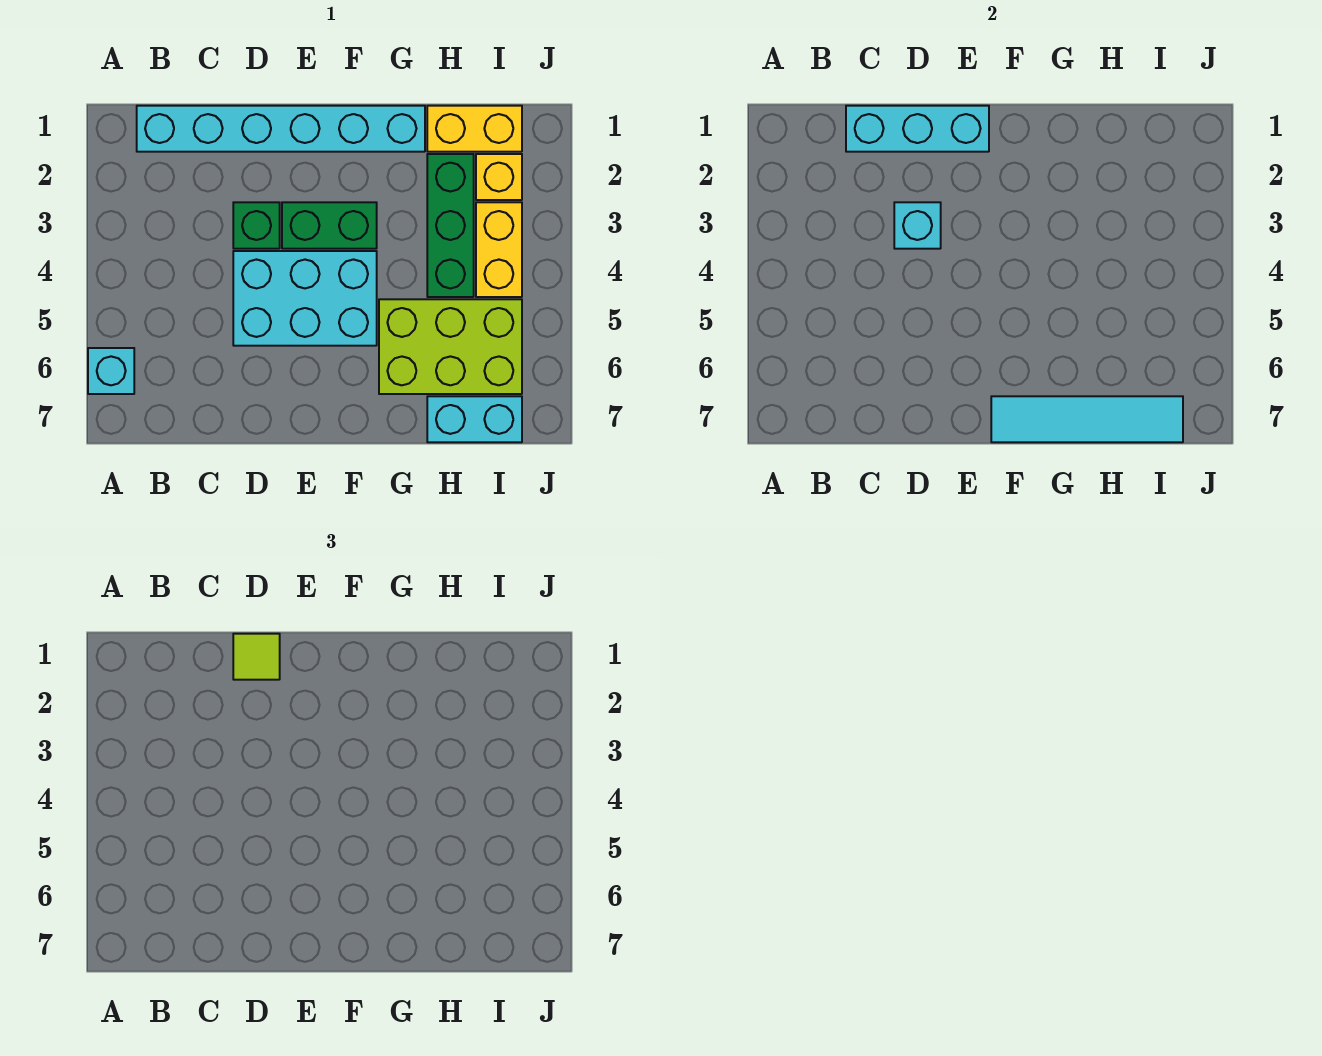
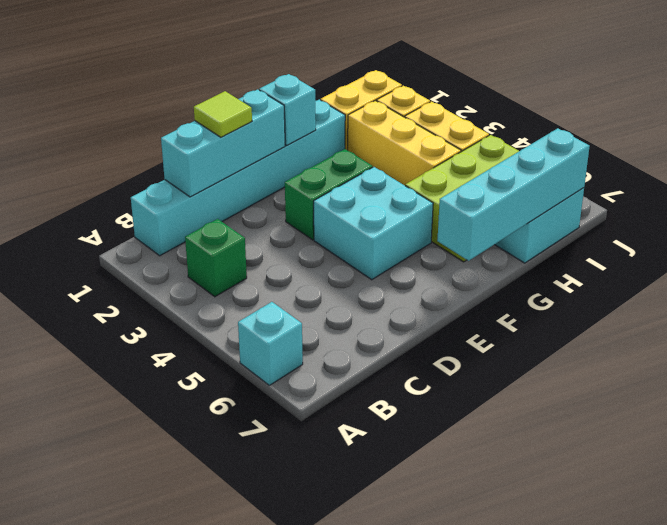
green 1x1 brick [233,202,280,249] -> green 1x1 brick moved to [185,219,247,297]
cyan 1x1 brick [894,202,941,249] -> cyan 1x1 brick moved to [259,74,316,145]
cyan 2x3 brick [233,251,377,346] -> cyan 2x2 brick [314,167,433,280]
cyan 1x4 tile [991,396,1183,442] -> cyan 1x4 brick [437,128,590,261]
green 1x3 brick [427,154,474,297] -> yellow 1x3 brick [348,101,461,185]

